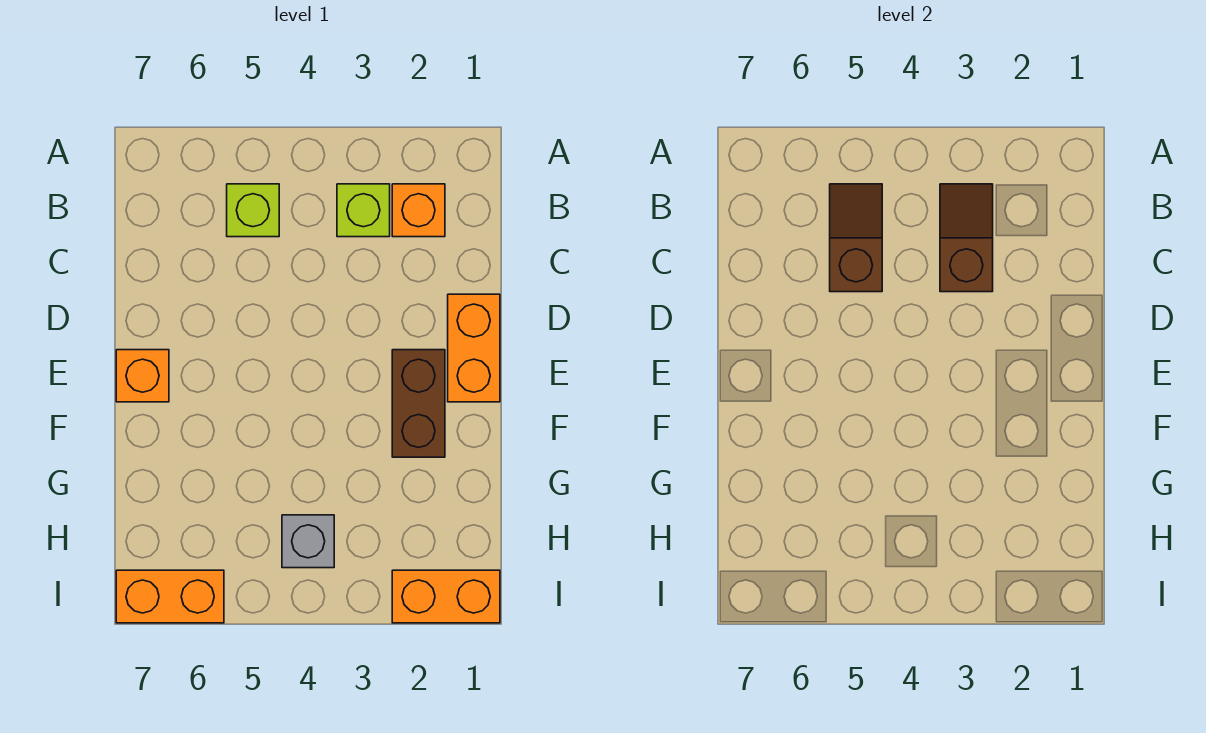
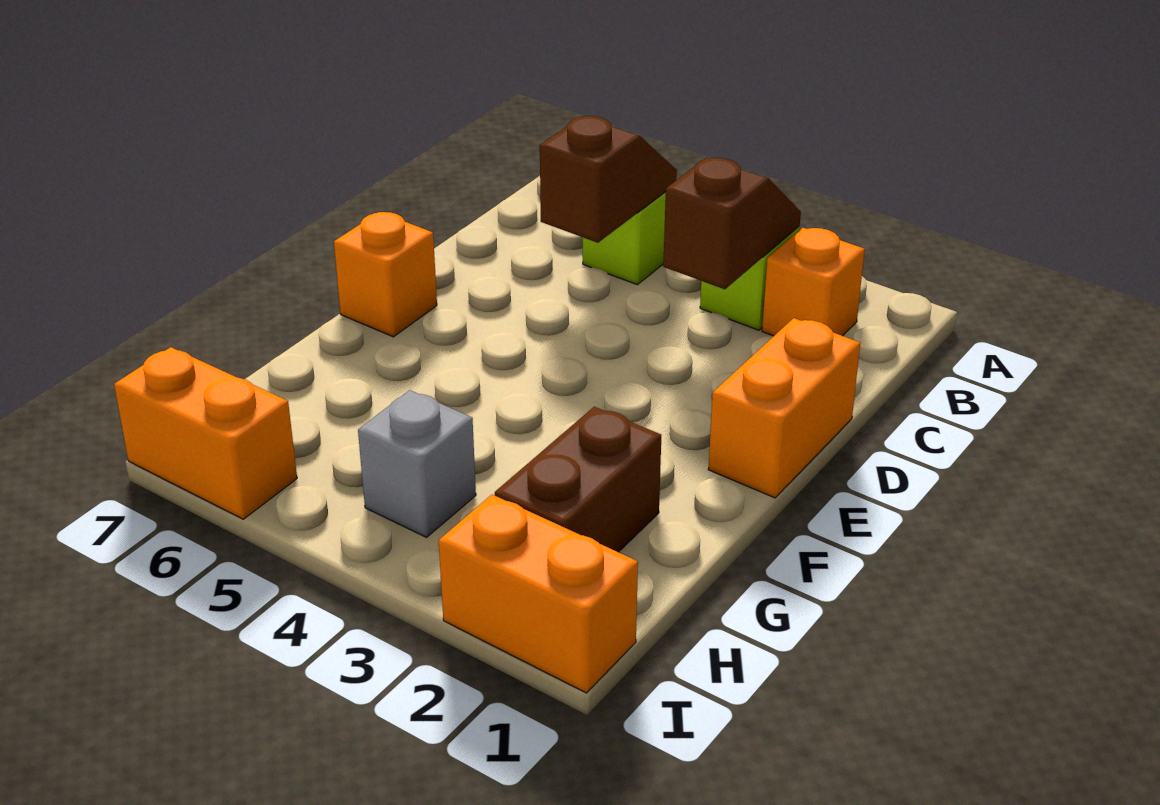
brown 1x2 brick [392,350,445,457] -> brown 1x2 brick moved to [495,407,661,552]

